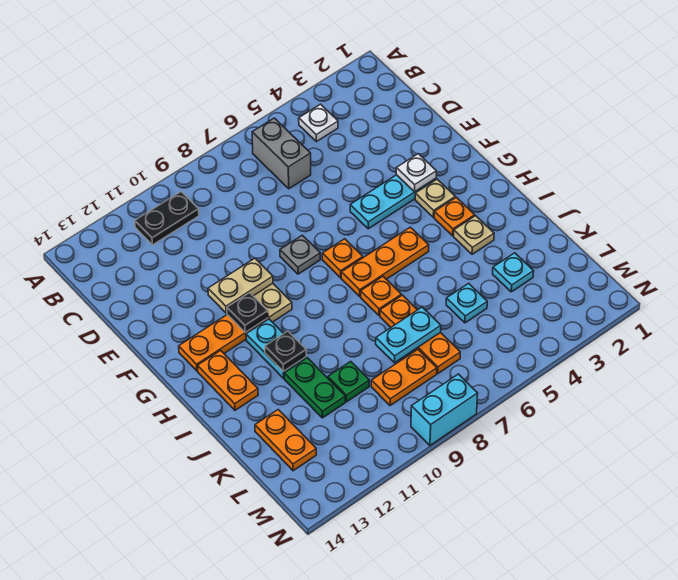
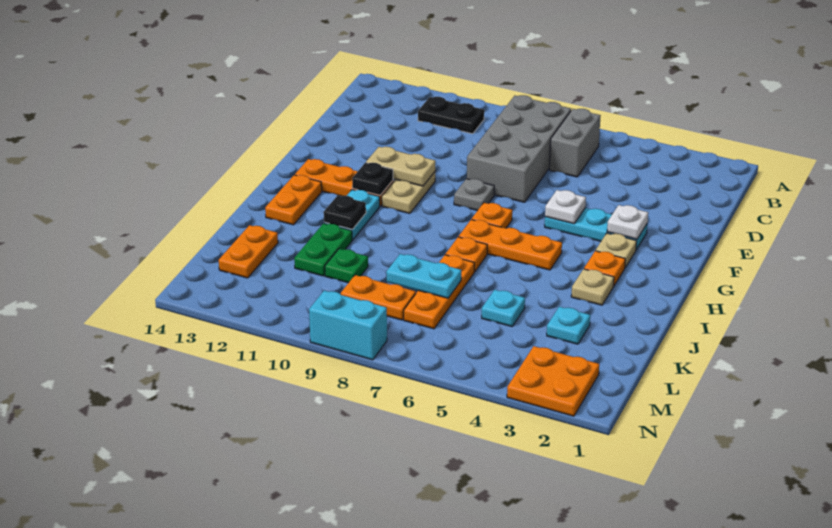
white 1x1 plate [299,104,338,142] -> white 1x1 plate moved to [545,190,586,224]
none -> grey 2x4 brick [467,95,571,202]
none -> orange 2x2 plate [507,346,599,416]

